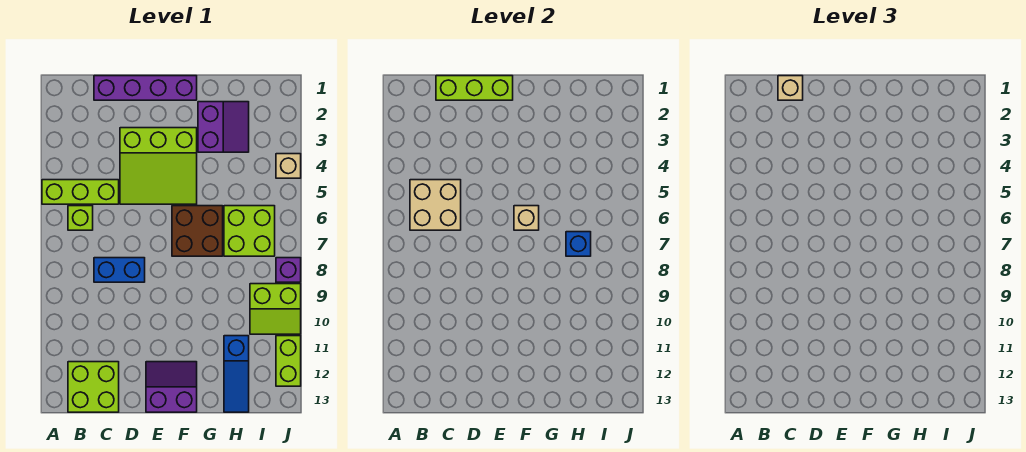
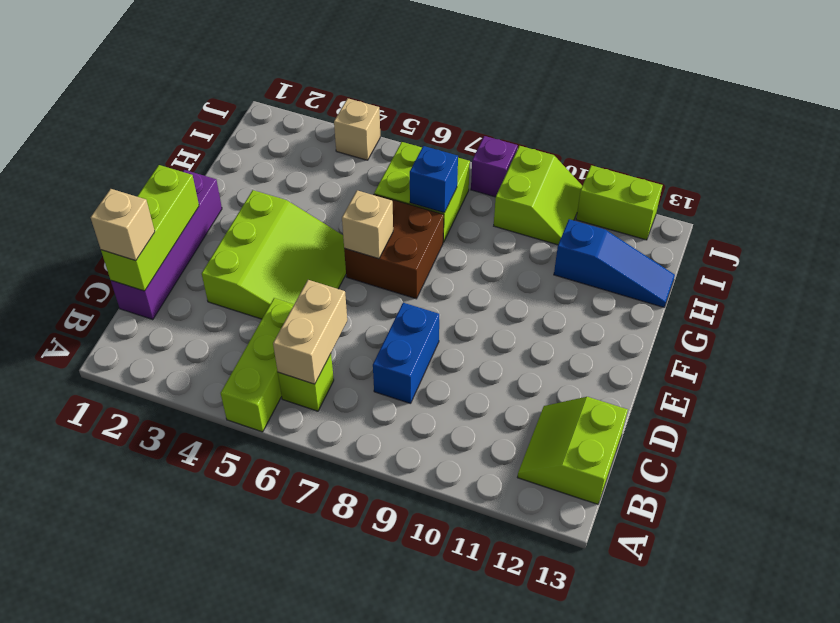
tan 2x2 brick [410,180,461,230] -> tan 1x2 brick [273,280,347,384]
lime 2x2 brick [68,362,119,412] -> lime 2x2 slope [517,397,628,504]
purple 2x2 slope [146,362,197,412] -> none
purple 2x2 slope [198,102,249,152] -> none

